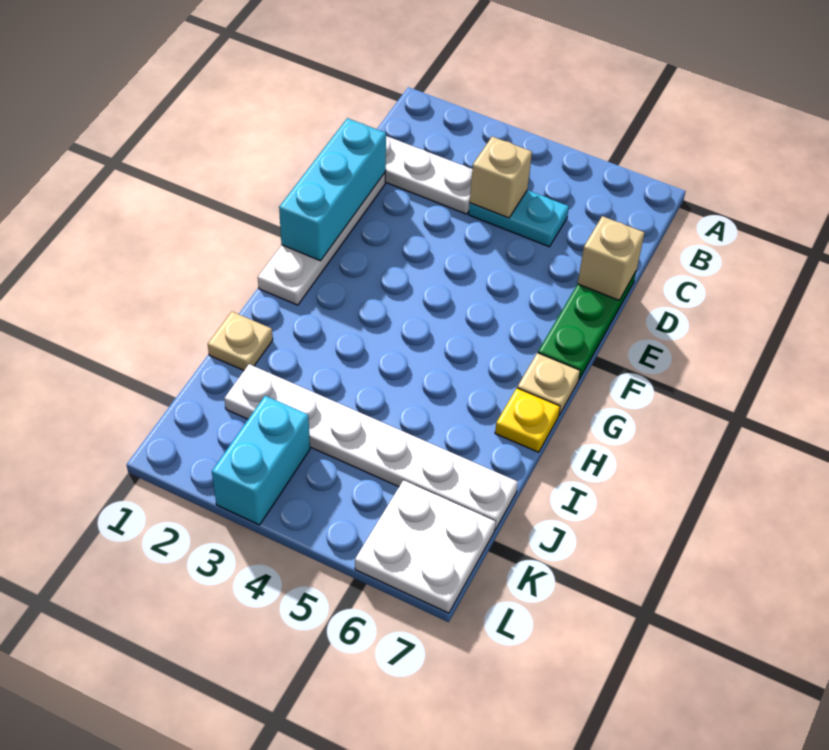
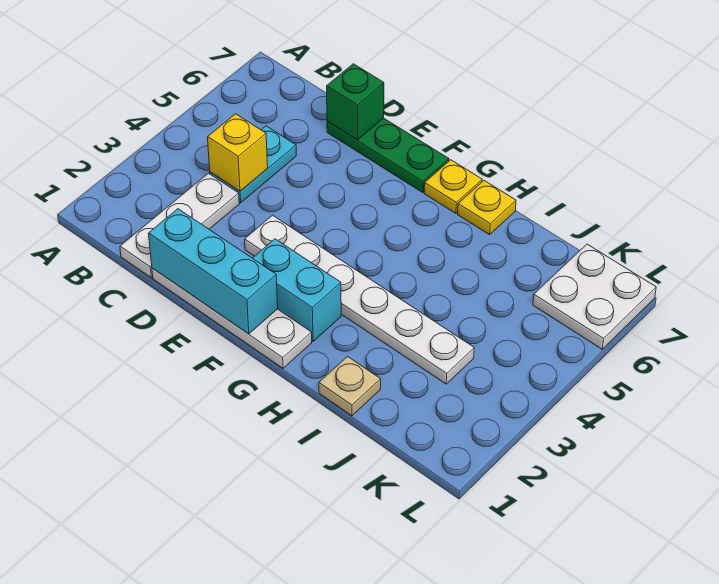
tan 1x1 brick [470,137,532,218] -> yellow 1x1 brick [208,114,268,191]
tan 1x1 brick [578,216,644,300] -> green 1x1 brick [327,64,384,140]
tan 1x1 plate [518,353,580,415] -> yellow 1x1 plate [424,160,482,213]
white 1x6 plate [224,364,518,530] -> white 1x6 plate turned to [245,215,474,384]
cyan 1x2 brick [212,396,310,525] -> cyan 1x2 brick moved to [253,239,341,341]

